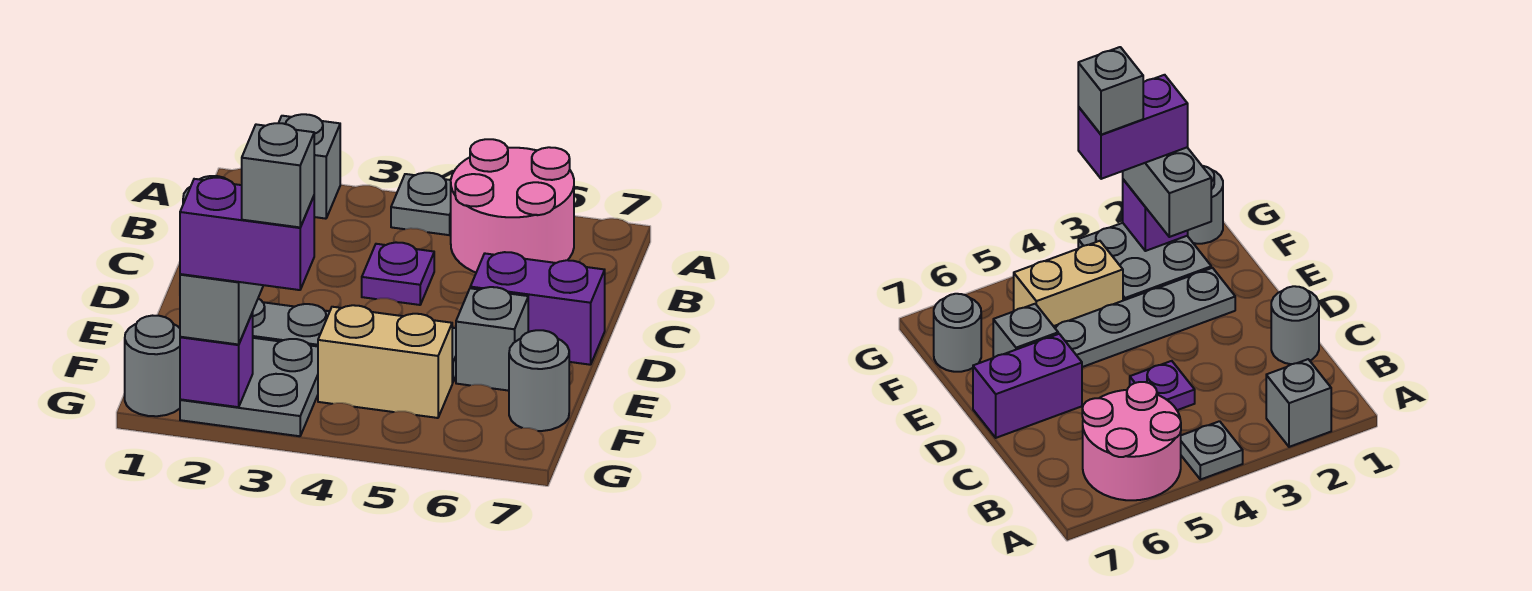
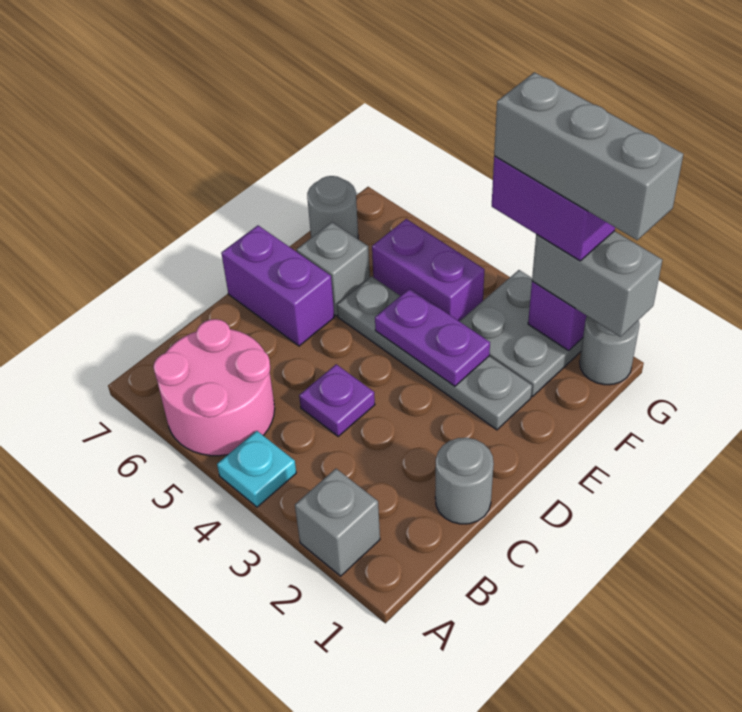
grey 1x1 plate [391,173,451,235] -> cyan 1x1 plate [217,431,296,507]
none -> purple 1x2 plate [375,289,490,386]
grey 1x2 brick [180,274,263,344] -> grey 1x2 brick turned to [532,231,662,337]
tan 1x2 brick [318,305,452,418] -> purple 1x2 brick [372,219,485,321]
grey 1x1 brick [242,123,314,227] -> grey 1x3 brick [494,72,683,240]

